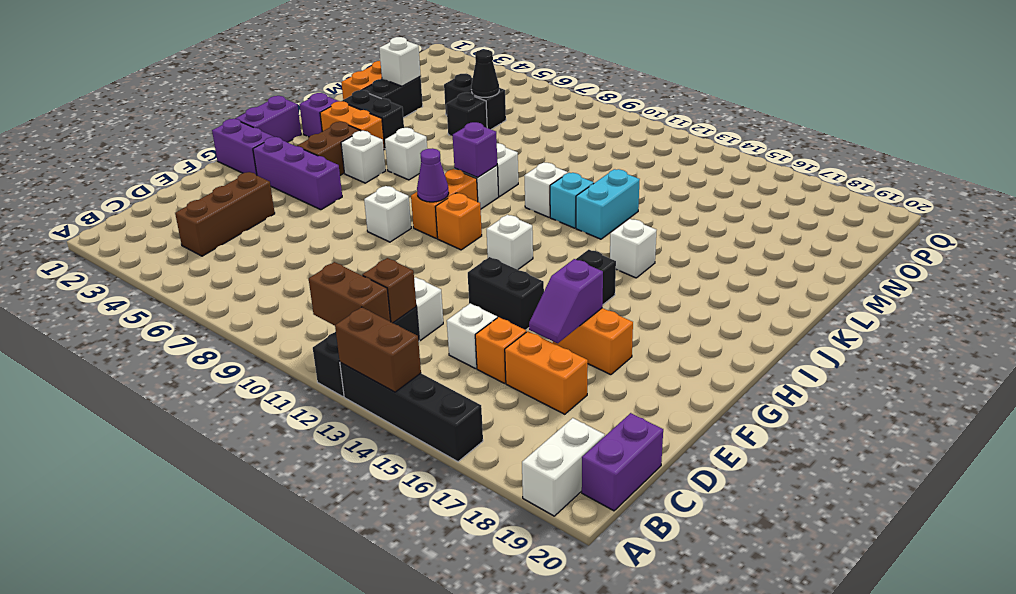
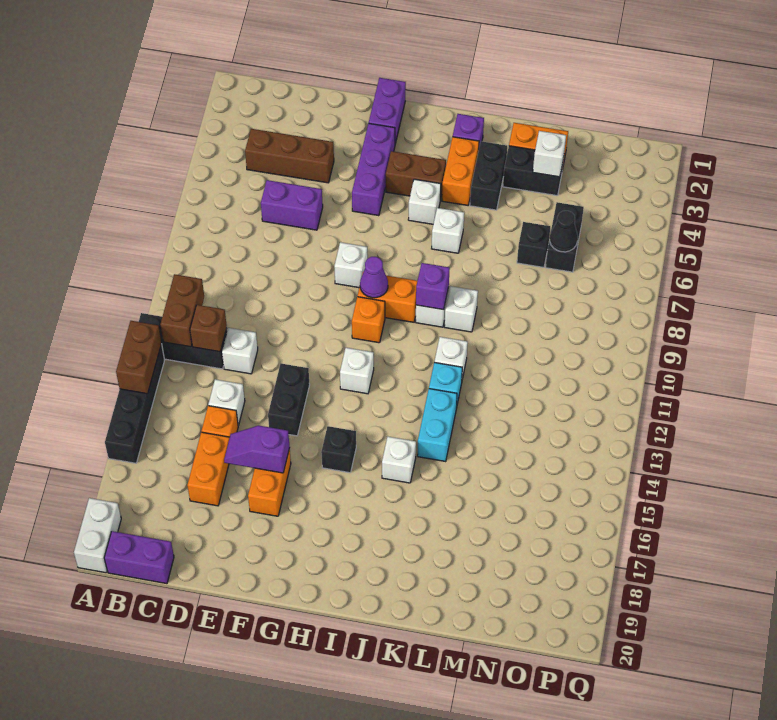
white 1x2 brick [522,418,605,516] -> white 1x2 brick turned to [74,498,121,573]
purple 1x2 brick [235,96,301,142] -> purple 1x2 brick moved to [261,180,323,230]
cyan 1x2 brick [576,169,640,239] -> cyan 1x2 brick turned to [417,389,457,462]

